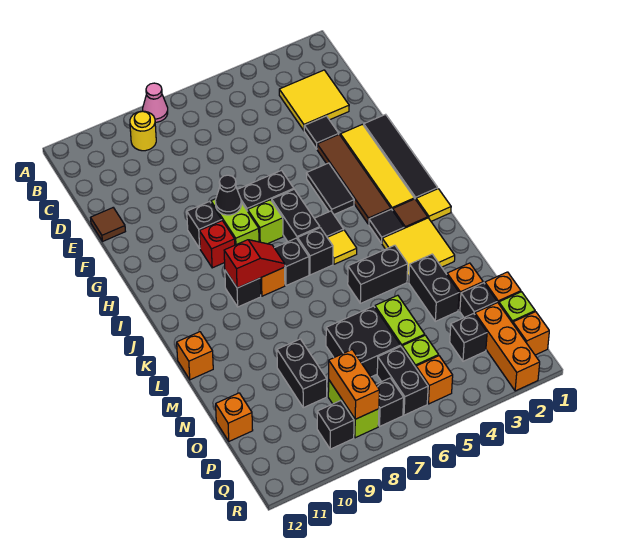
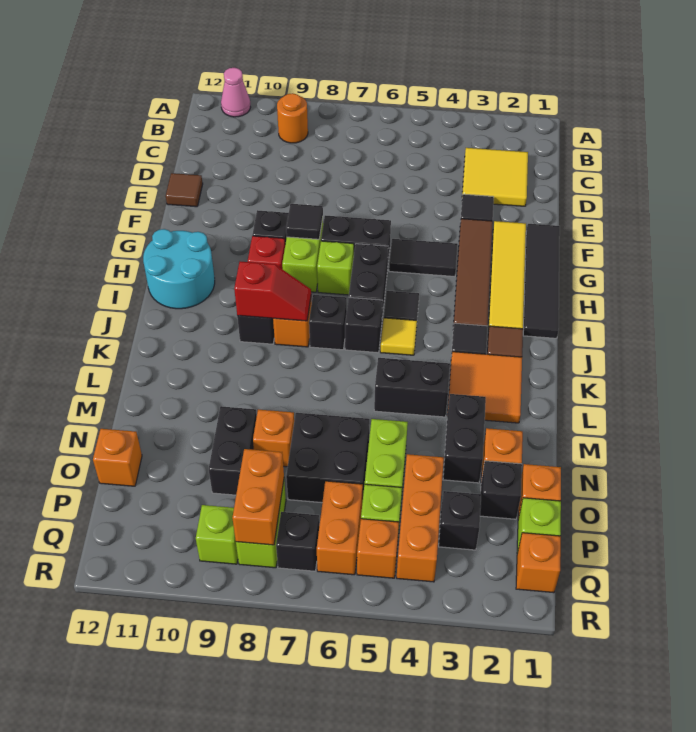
pink 1x1 cone [143,83,168,122] -> pink 1x1 cone moved to [221,68,251,117]
yellow 1x1 round brick [130,111,156,151] -> orange 1x1 round brick [277,93,308,143]
black 1x2 tile [306,163,354,214] -> black 1x2 tile turned to [389,239,458,277]
black 1x1 cone [215,175,241,215] -> black 1x1 tile [286,204,323,239]
none -> cyan 2x2 round brick [143,229,215,309]
yellow 1x1 tile [416,189,451,221] -> none
yellow 2x2 tile [382,218,455,282] -> orange 2x2 tile [448,352,522,423]
orange 1x1 brick [177,332,213,380] -> orange 1x1 brick moved to [253,410,294,467]
orange 1x3 brick [475,303,540,391] -> orange 1x3 brick moved to [397,454,444,582]
black 1x2 brick [377,346,428,415] -> orange 1x2 brick [317,481,363,575]
black 1x1 brick [317,401,354,449] -> lime 1x1 brick [196,505,238,564]

